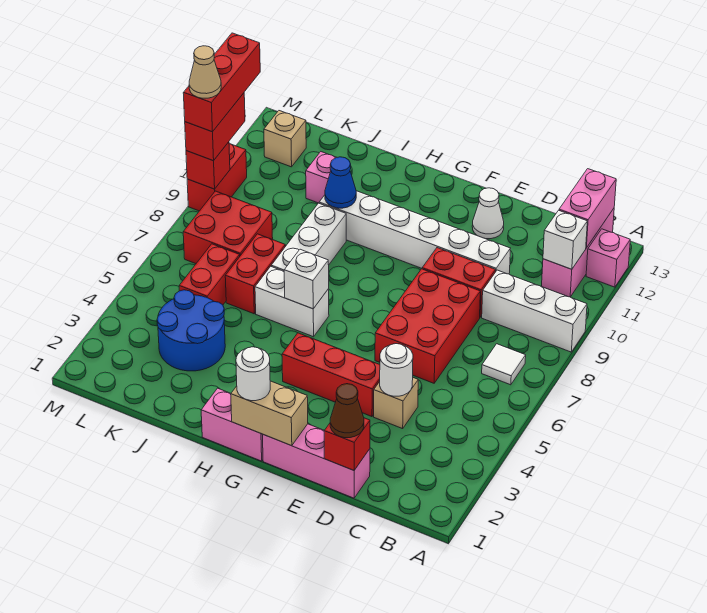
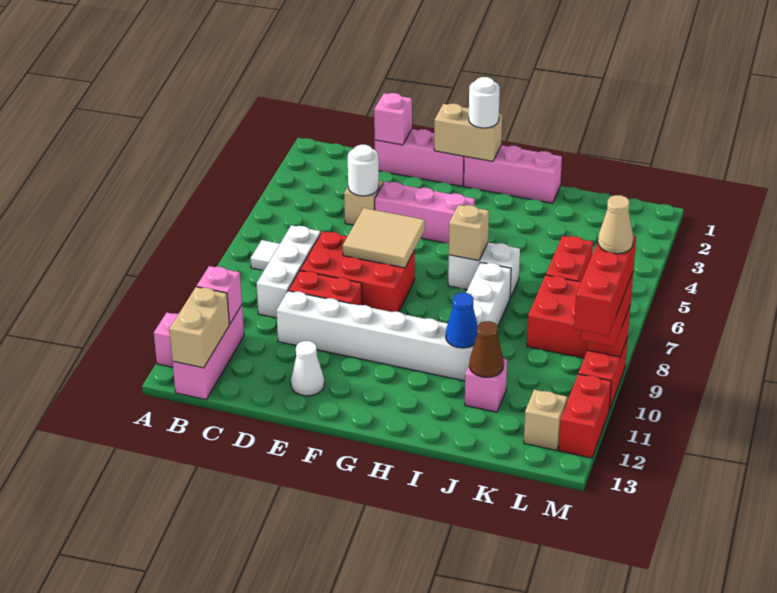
white 1x3 brick [482,270,587,352] -> white 1x3 brick turned to [257,225,321,318]
white 1x1 brick [543,210,587,269] -> pink 1x1 brick [197,266,242,324]
pink 1x2 brick [559,169,616,248] -> tan 1x2 brick [169,287,229,368]
red 1x1 brick [324,418,370,470] -> pink 1x1 brick [374,93,412,145]
brown 1x1 cone [330,384,364,438] -> brown 1x1 cone moved to [469,321,504,377]
red 2x3 brick [375,269,480,383] -> red 2x3 brick turned to [300,231,415,312]
red 1x3 brick [282,333,380,417] -> pink 1x3 brick [375,182,475,243]
none -> tan 2x2 tile [343,208,425,268]
pink 1x2 brick [201,388,263,461] -> pink 1x3 brick [464,145,562,203]
white 1x1 brick [284,249,329,309] -> tan 1x1 brick [449,205,489,261]
blue 2x2 round brick [157,290,225,371] -> none
red 1x2 brick [225,234,285,314] -> red 1x2 brick moved to [559,374,611,458]

